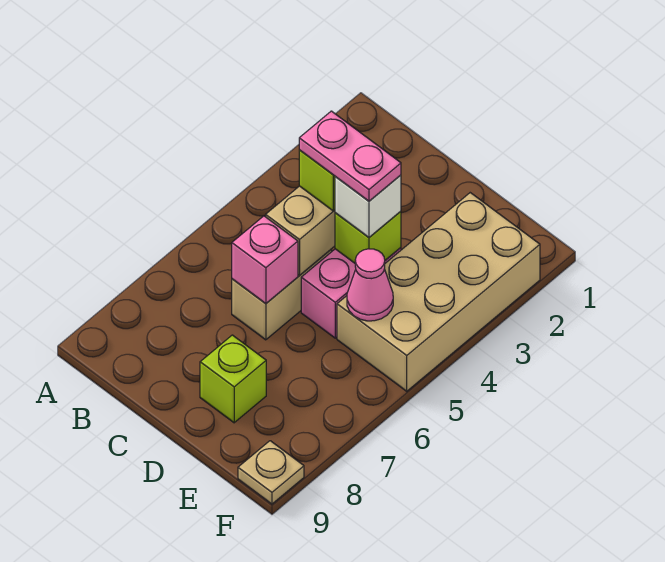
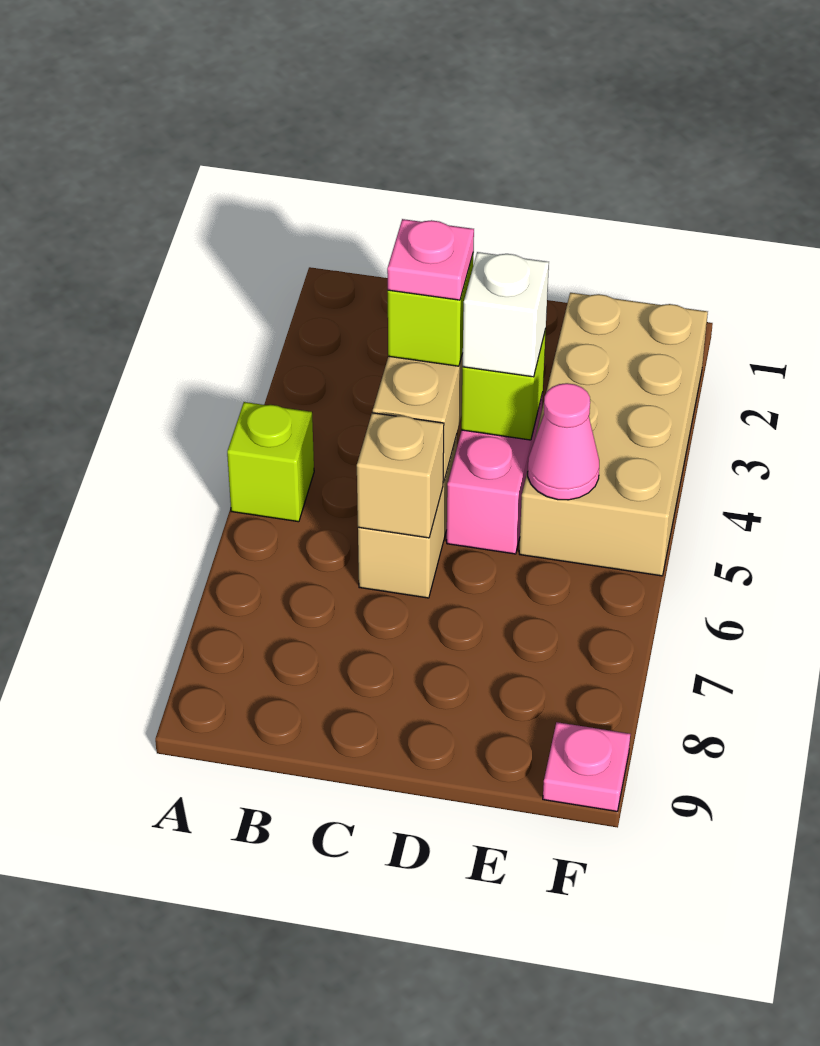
pink 1x2 plate [299,111,401,201] -> pink 1x1 plate [387,219,474,300]
pink 1x1 brick [232,216,298,303] -> tan 1x1 brick [357,413,444,538]
lime 1x1 brick [200,335,266,423] -> lime 1x1 brick moved to [227,402,314,522]
tan 1x1 plate [238,441,304,504] -> pink 1x1 plate [543,722,630,811]

